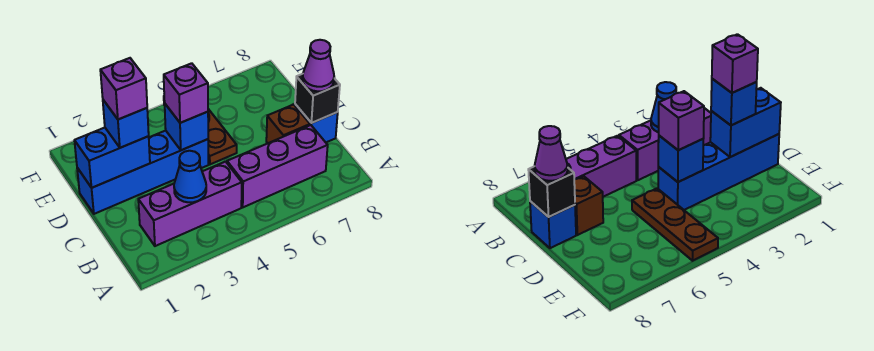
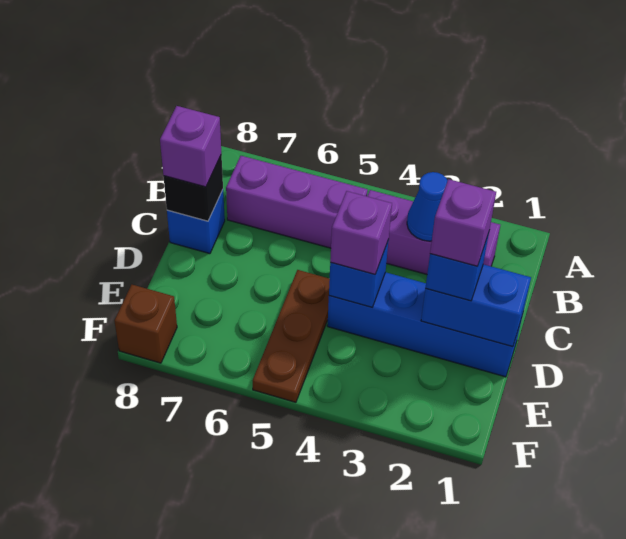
brown 1x1 brick [266,105,310,143] -> brown 1x1 brick moved to [114,285,177,363]
purple 1x1 cone [302,40,334,91] -> purple 1x1 brick [160,106,221,187]

